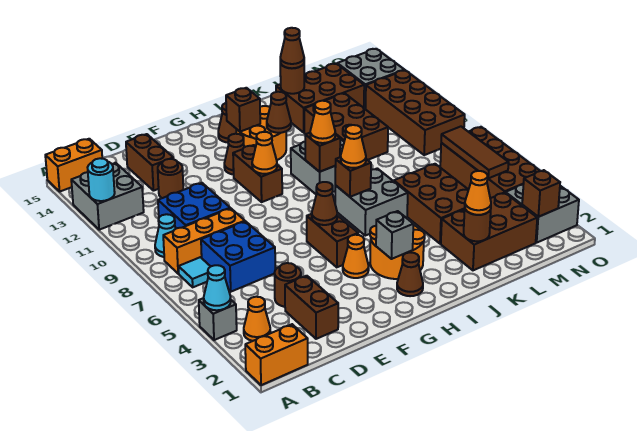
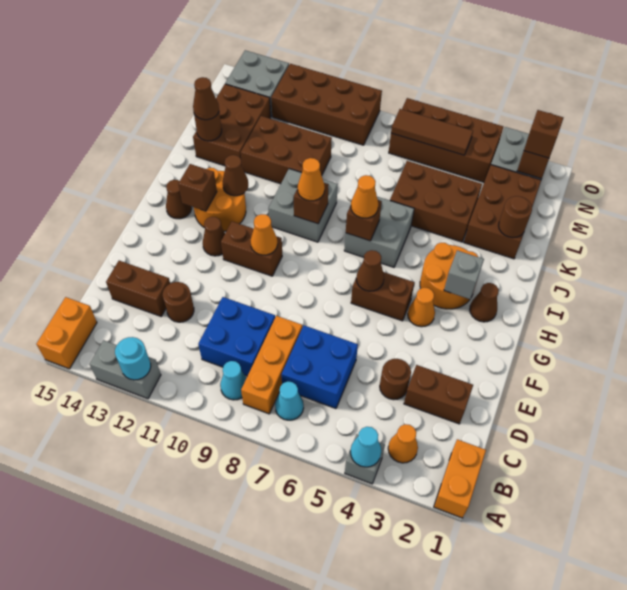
grey 2x2 brick [71,163,144,230] -> grey 1x2 brick [90,340,161,399]
cyan 1x1 tile [179,257,211,287] -> cyan 1x1 cone [275,382,304,420]
orange 1x1 cone [465,171,491,215] -> none
none -> brown 1x1 brick [524,110,563,158]

